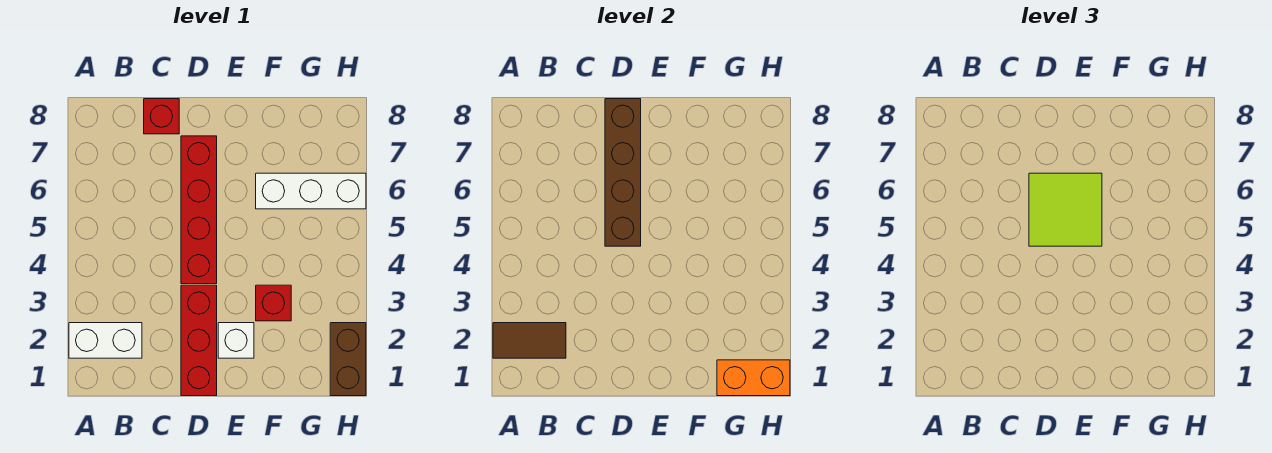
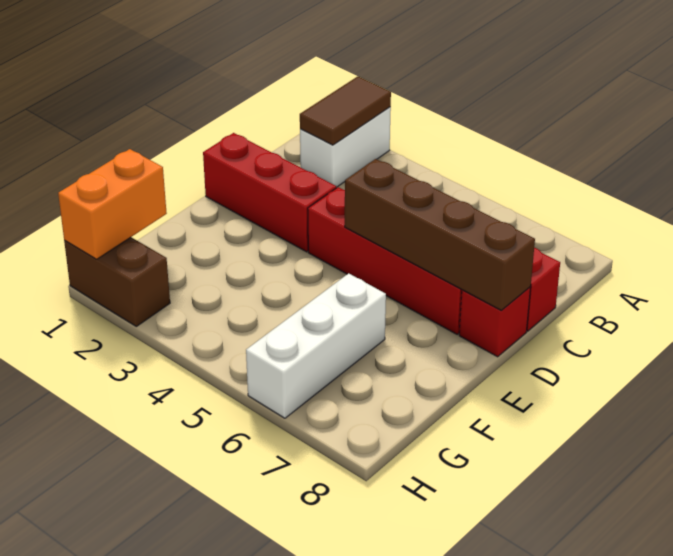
lime 2x2 tile [1029,173,1102,246] -> none
white 1x1 brick [218,323,254,358] -> none
red 1x1 brick [256,285,291,321] -> red 1x1 brick moved to [459,287,531,357]

